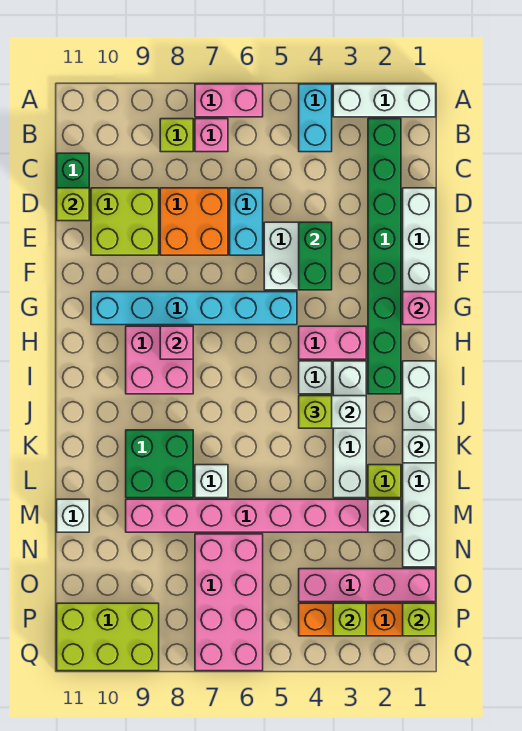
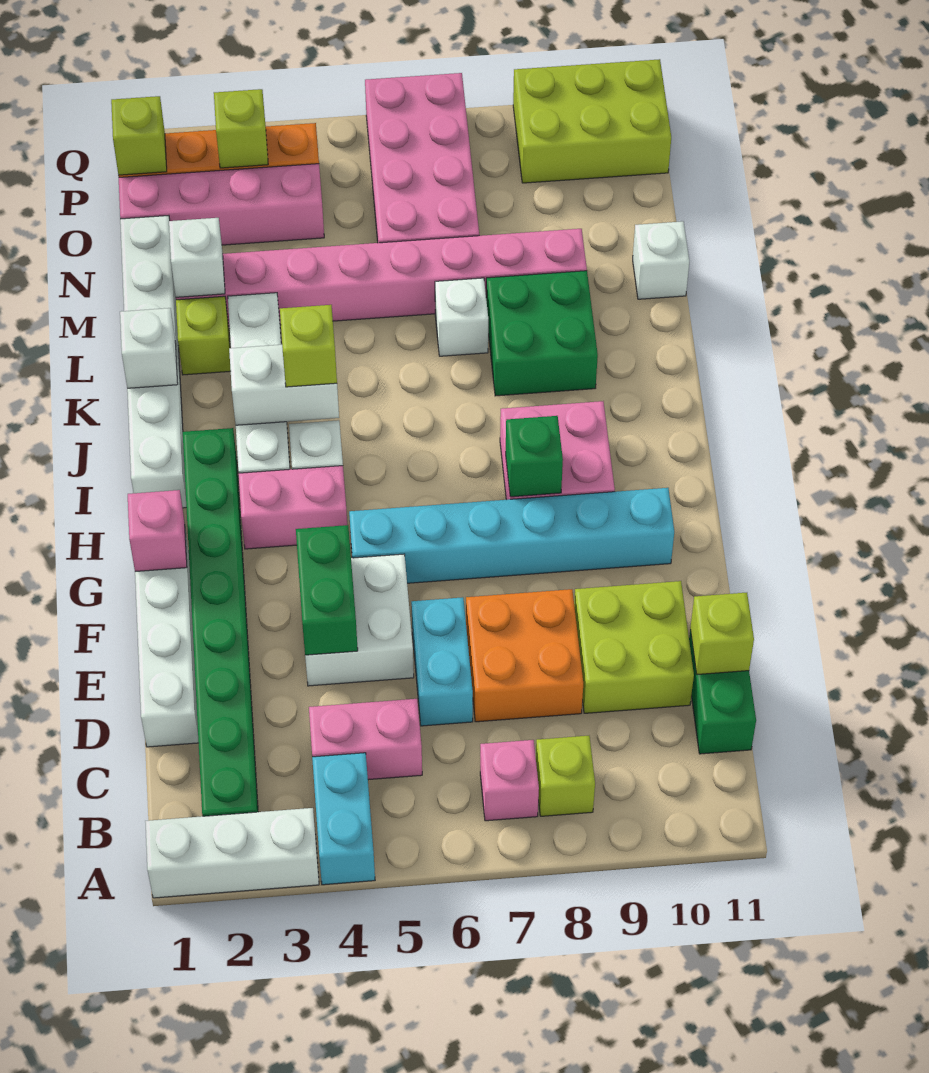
pink 1x2 brick [195,84,263,117] -> pink 1x2 brick moved to [309,699,422,780]
pink 1x1 brick [160,326,193,359] -> green 1x1 brick [506,416,563,497]

